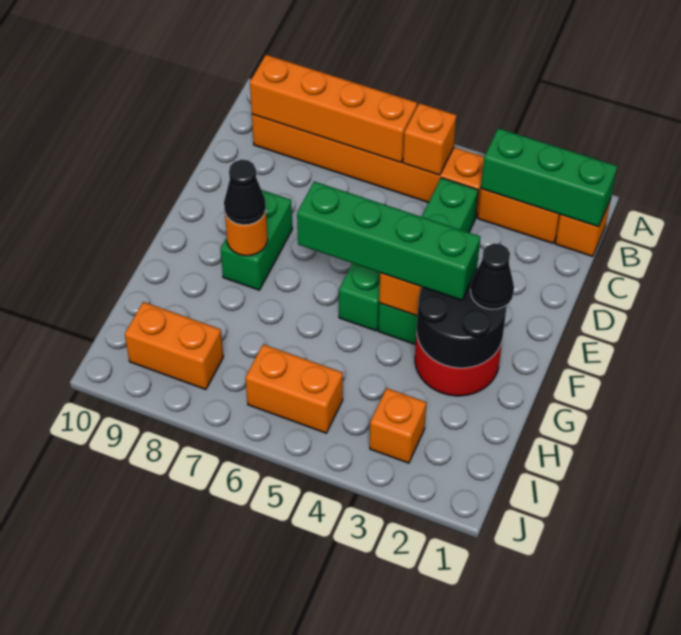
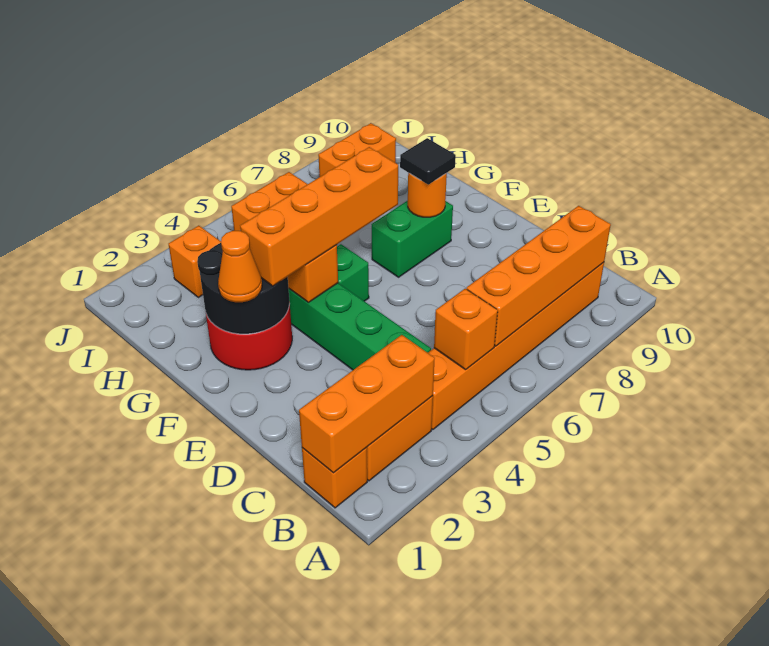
green 1x3 brick [481,128,617,227] -> orange 1x3 brick [299,335,435,473]
green 1x2 brick [221,190,292,290] -> green 1x2 brick turned to [372,201,453,277]
black 1x1 cone [470,243,514,309] -> orange 1x1 cone [218,231,262,302]
green 1x4 brick [297,181,480,300] -> orange 1x4 brick [240,147,398,286]
black 1x1 cone [224,160,266,225] -> black 1x1 tile [400,138,456,185]

